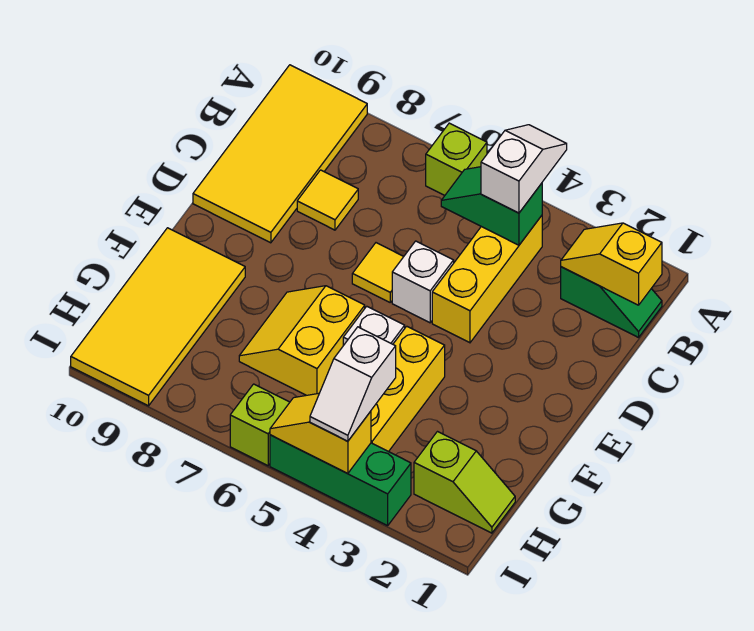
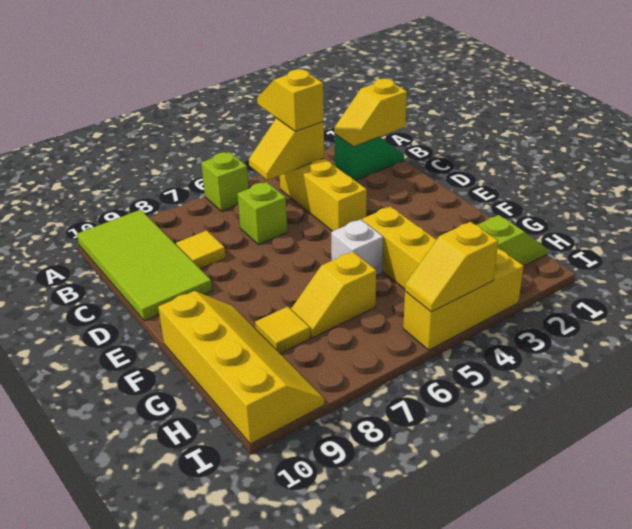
white 1x2 slope [481,125,567,213] -> yellow 1x2 slope [257,69,324,131]
yellow 2x4 tile [193,65,367,243] -> lime 2x4 tile [77,210,212,321]
green 1x2 slope [441,167,542,245] -> yellow 1x2 slope [249,118,324,180]
white 1x1 brick [392,241,454,323] -> none
yellow 1x1 tile [352,243,404,302] -> yellow 1x1 tile moved to [255,307,310,353]
yellow 2x2 slope [239,286,365,395] -> yellow 1x2 slope [291,252,376,338]
yellow 2x4 tile [71,228,245,406] -> yellow 2x4 slope [158,291,324,444]
white 1x2 slope [310,327,396,441] -> none
green 1x3 brick [270,435,411,526] -> yellow 1x3 brick [403,248,524,350]
lime 1x1 brick [230,384,290,466] -> lime 1x1 brick moved to [238,182,287,244]

